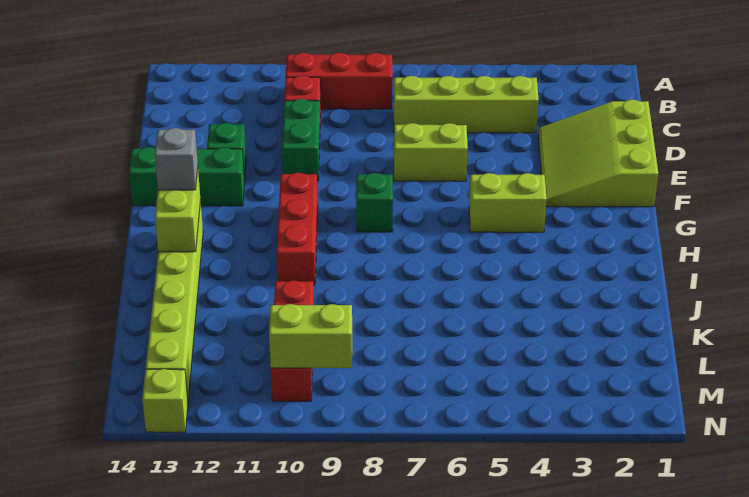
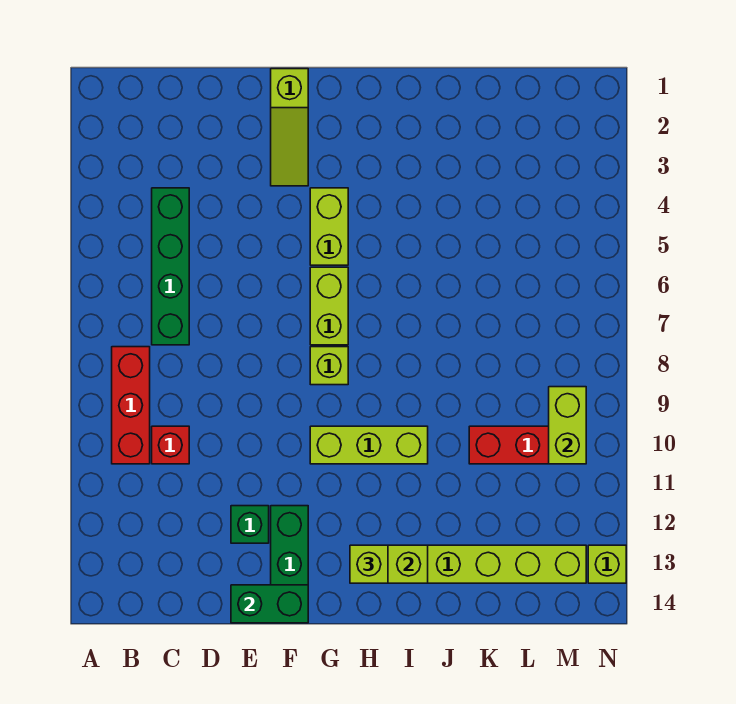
lime 1x4 brick [394,76,539,133] -> green 1x4 brick [152,188,189,345]
lime 3x3 slope [538,100,658,207] -> lime 1x3 slope [271,69,308,186]
green 1x2 brick [282,99,320,181] -> green 1x2 brick moved to [231,585,308,623]
lime 1x2 brick [394,123,468,181] -> lime 1x2 brick moved to [310,267,348,345]
green 1x1 brick [356,173,393,232] -> lime 1x1 brick [310,347,348,385]
red 1x3 brick [277,173,318,285] -> lime 1x3 brick [310,426,428,464]
grey 1x1 brick [155,128,198,190] -> lime 1x1 brick [350,545,388,583]

